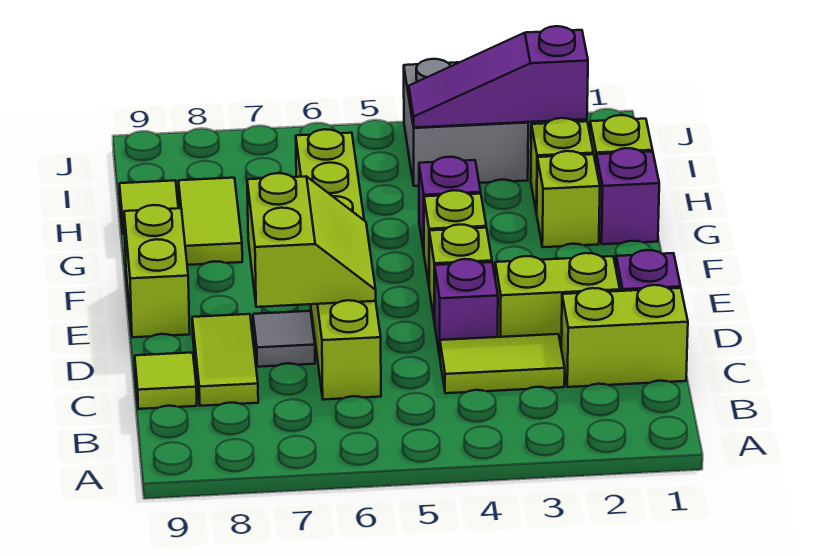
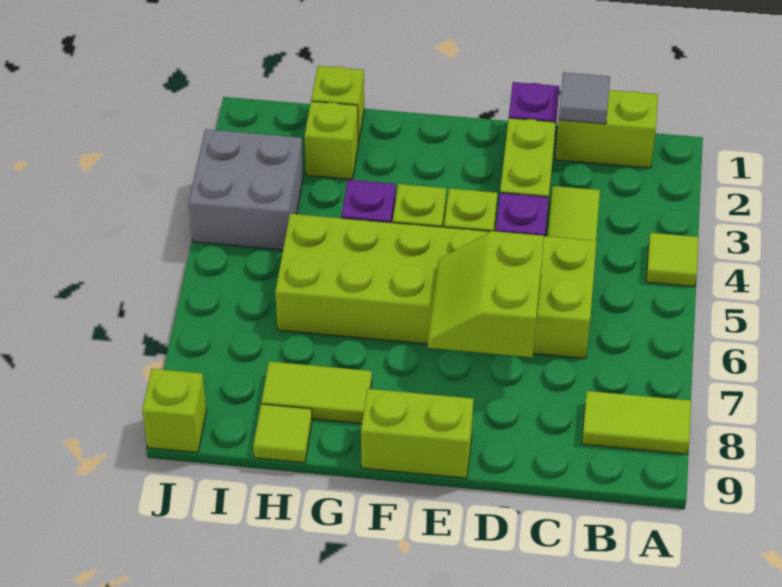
lime 1x2 brick [561,285,688,387] -> lime 1x2 brick turned to [555,90,658,168]
lime 1x6 brick [296,129,381,400] -> lime 2x6 brick [275,214,597,359]
lime 1x2 tile [192,314,258,406] -> lime 1x2 tile moved to [582,391,691,454]
lime 1x1 tile [135,352,197,409] -> lime 1x1 tile moved to [646,233,699,287]
lime 2x2 slope [247,173,376,307] -> lime 2x2 slope turned to [428,231,544,357]
grey 1x1 tile [253,311,315,367] -> grey 1x1 tile moved to [559,72,610,124]
purple 1x1 brick [596,148,659,244] -> none
lime 1x1 brick [537,151,600,247] -> lime 1x1 brick moved to [142,369,207,453]
purple 1x3 slope [409,26,588,128] -> none

